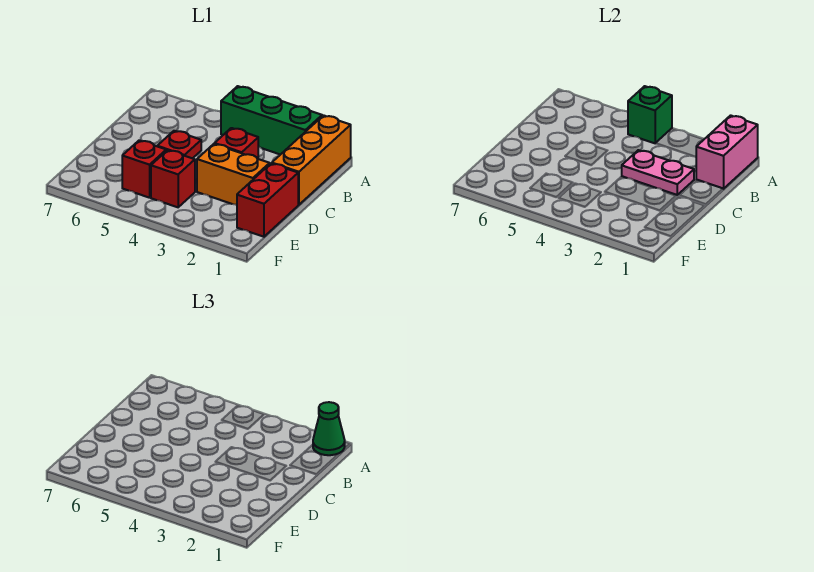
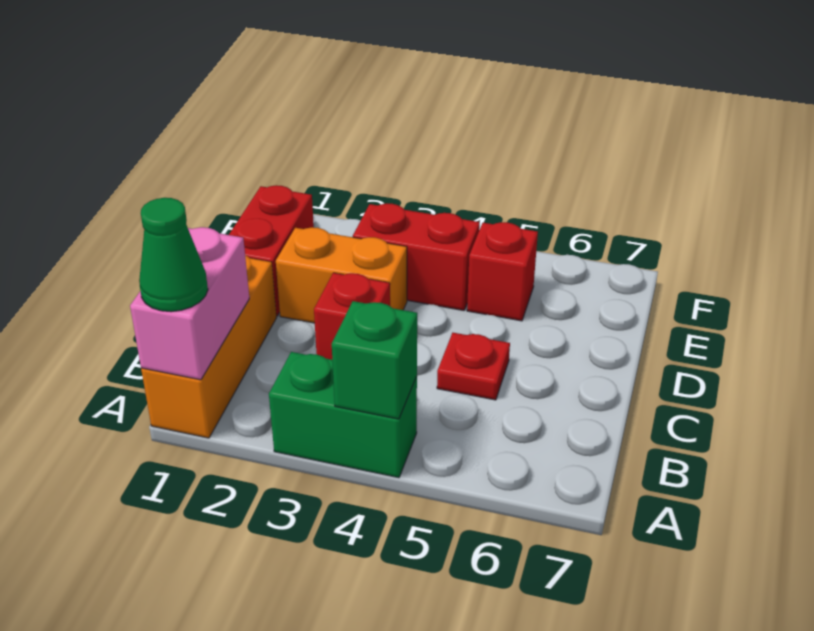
green 1x3 brick [221,86,322,155] -> green 1x2 brick [269,352,417,478]
pink 1x2 plate [622,150,694,195] -> none
red 1x1 brick [151,150,195,207] -> red 1x2 brick [353,204,480,310]

